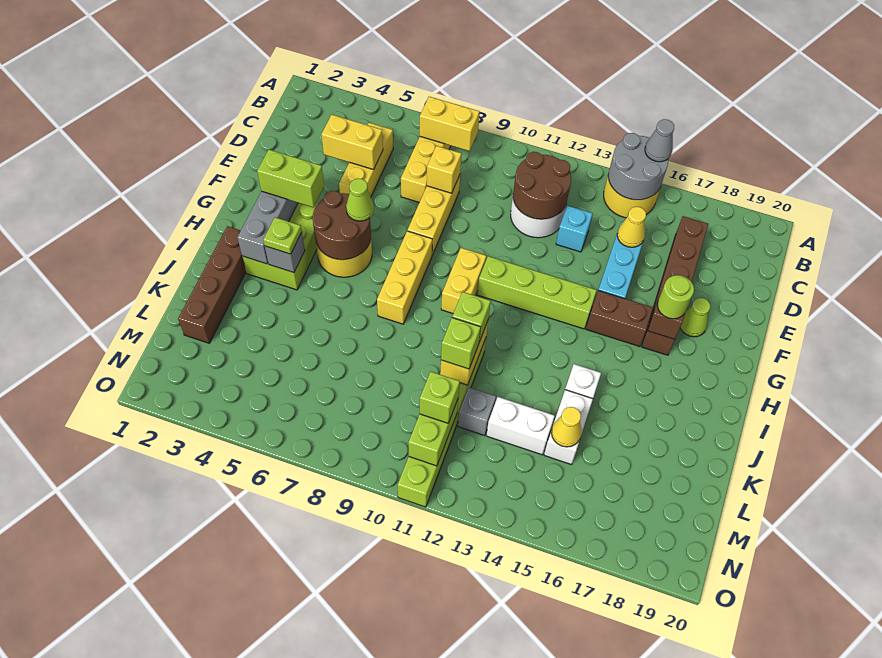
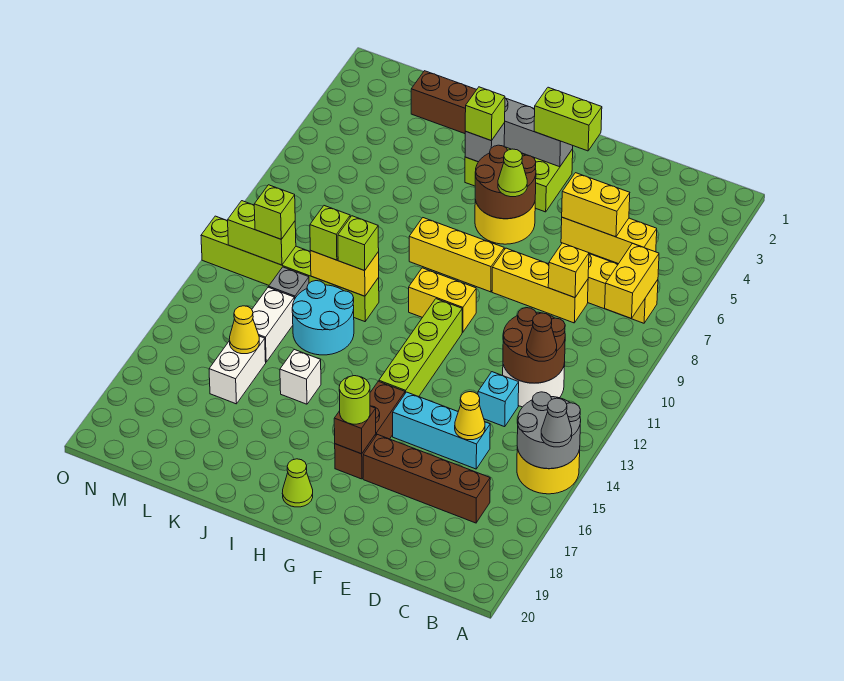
none -> brown 1x1 cone [527,313,557,361]
yellow 1x2 brick [321,115,383,170] -> yellow 1x2 brick turned to [562,173,630,237]
lime 1x1 cone [680,298,710,337] -> lime 1x1 cone moved to [282,459,313,507]
lime 1x2 brick [257,150,324,207] -> lime 1x2 brick turned to [534,87,602,151]
lime 1x1 plate [263,217,302,254] -> lime 1x1 brick [465,87,505,141]
none -> cyan 2x2 round brick [292,281,354,355]
white 1x2 brick [544,390,593,465] -> white 1x2 brick turned to [209,336,266,404]

